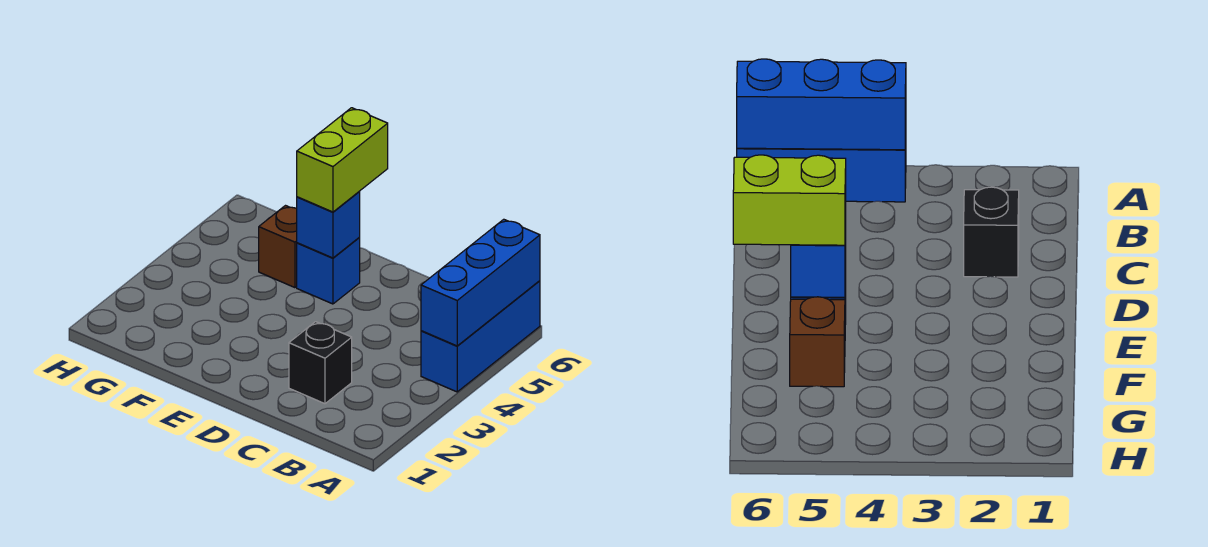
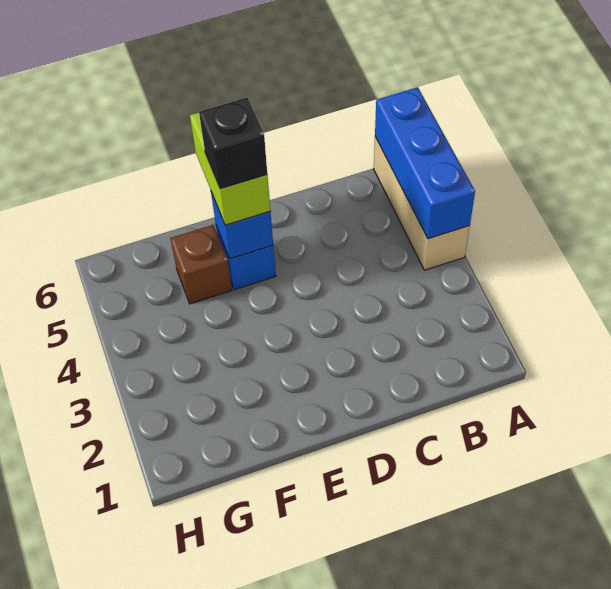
blue 1x3 brick [421,281,540,392] -> tan 1x3 brick [374,137,470,270]
black 1x1 brick [289,322,352,404] -> black 1x1 brick moved to [199,98,267,189]

